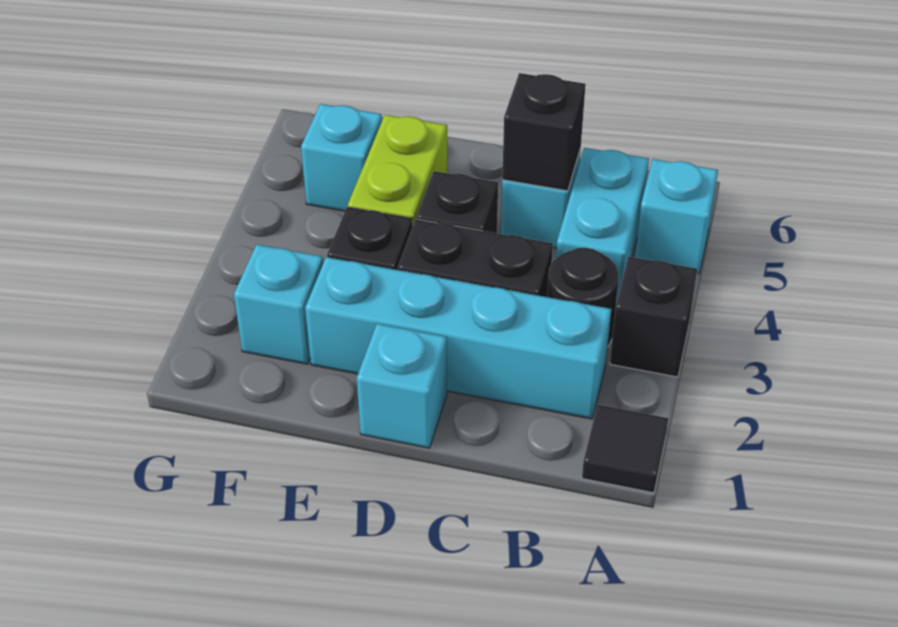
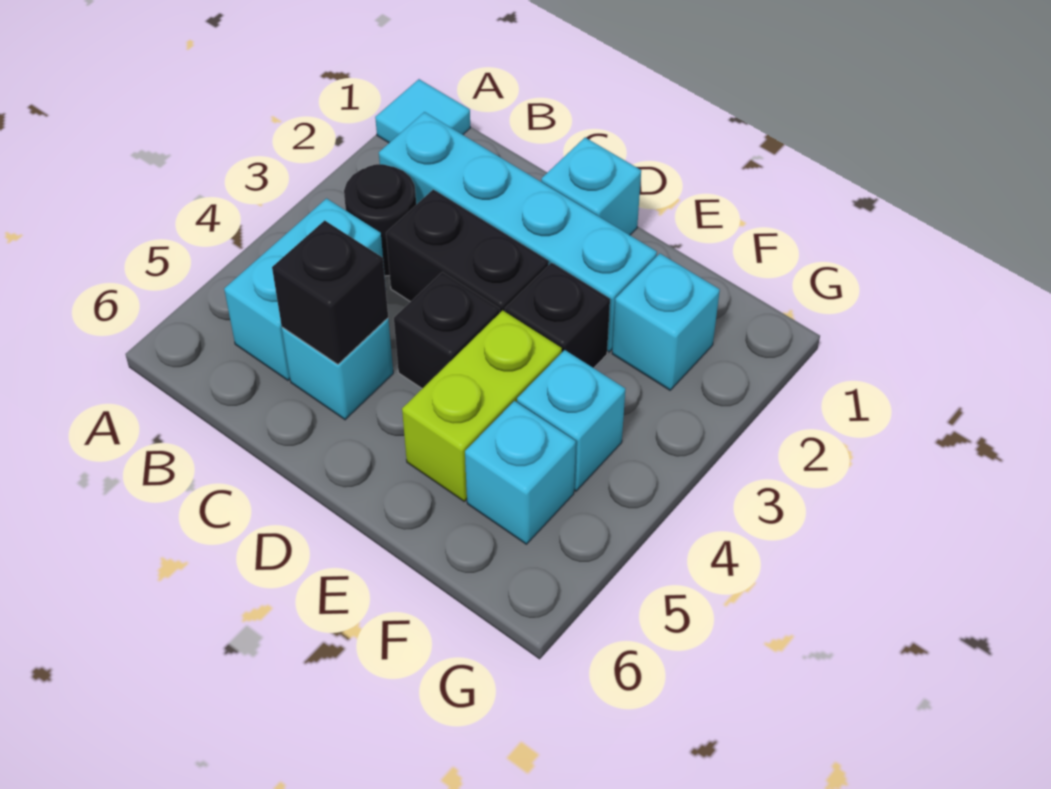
black 1x1 tile [582,405,669,493] -> cyan 1x1 tile [375,79,470,143]
black 1x1 brick [610,257,697,377] -> none
cyan 1x1 brick [635,159,718,274] -> cyan 1x1 brick moved to [517,350,625,491]

